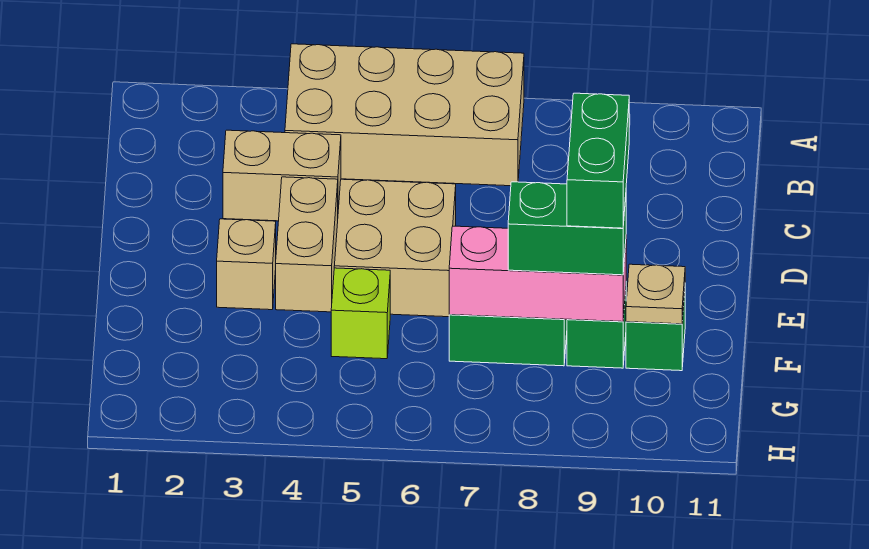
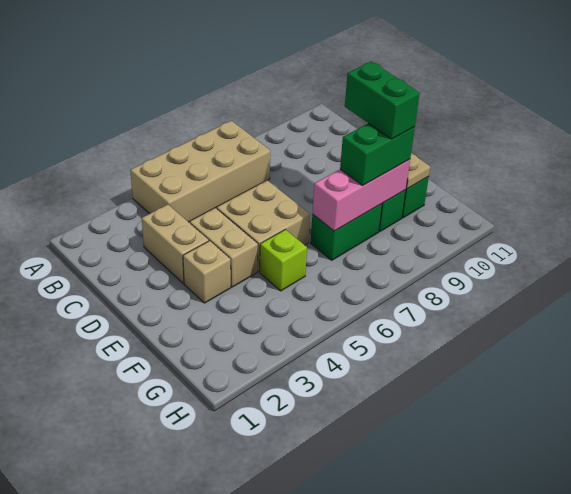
tan 1x2 brick [223,130,341,221] -> tan 1x2 brick turned to [142,205,209,283]

